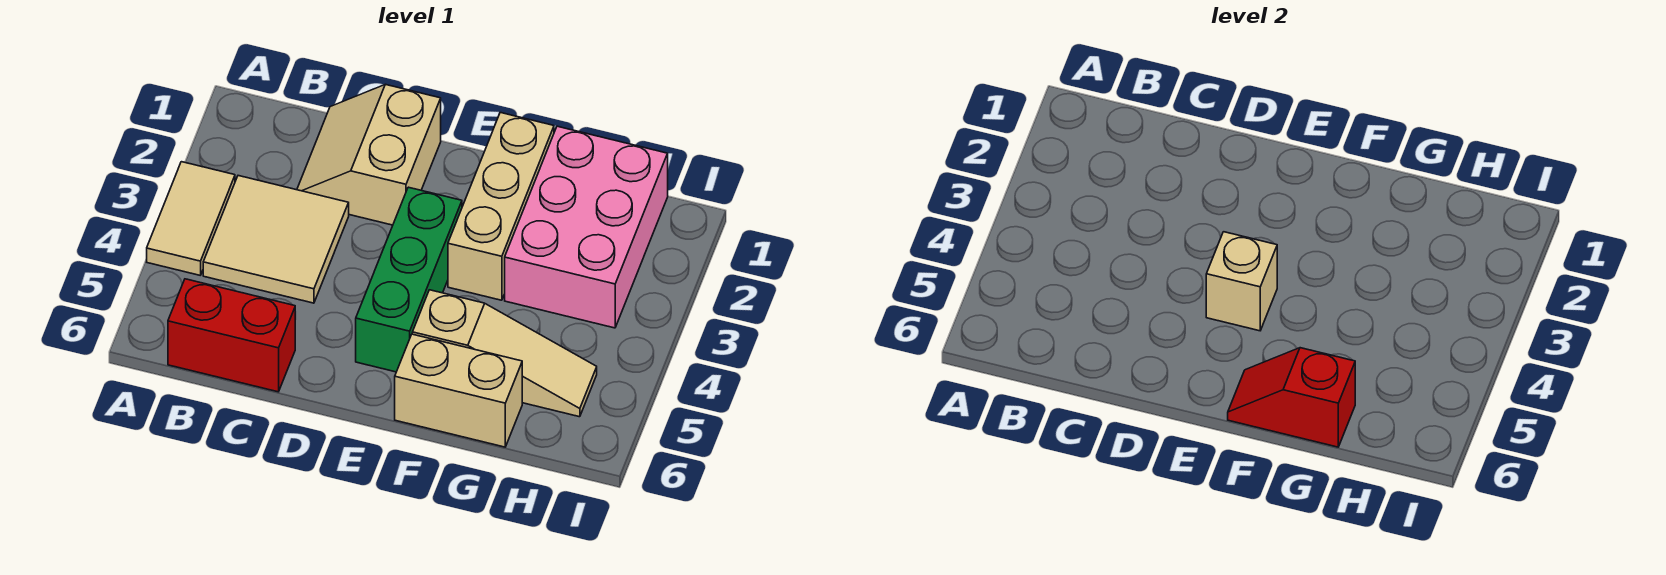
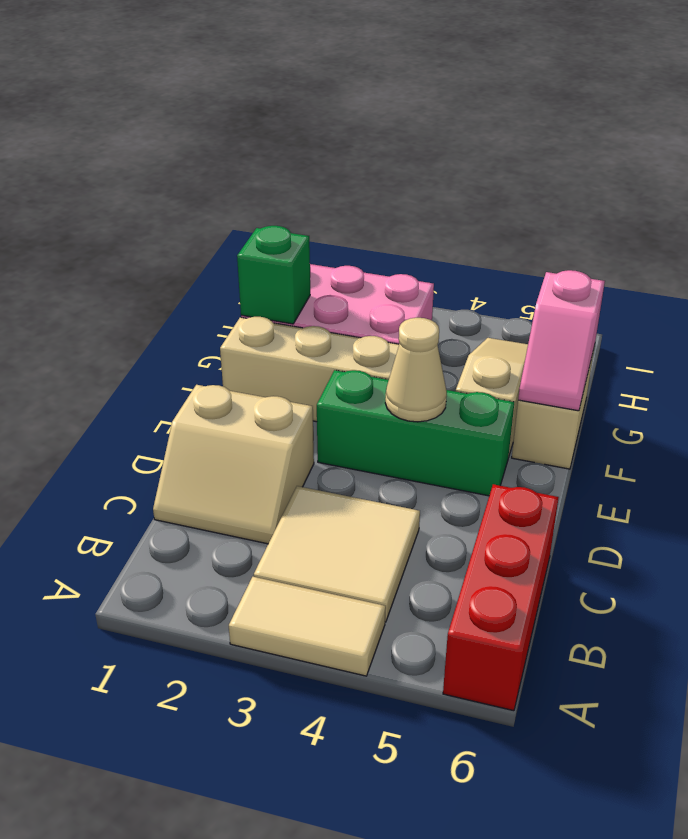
red 1x2 brick [168,279,295,392] -> red 1x3 brick [443,484,559,711]
tan 1x1 brick [1206,232,1277,331] -> tan 1x1 cone [385,318,447,422]
red 1x2 slope [1228,348,1355,447] -> pink 1x2 slope [518,270,605,411]
none -> green 1x1 brick [237,226,310,324]

